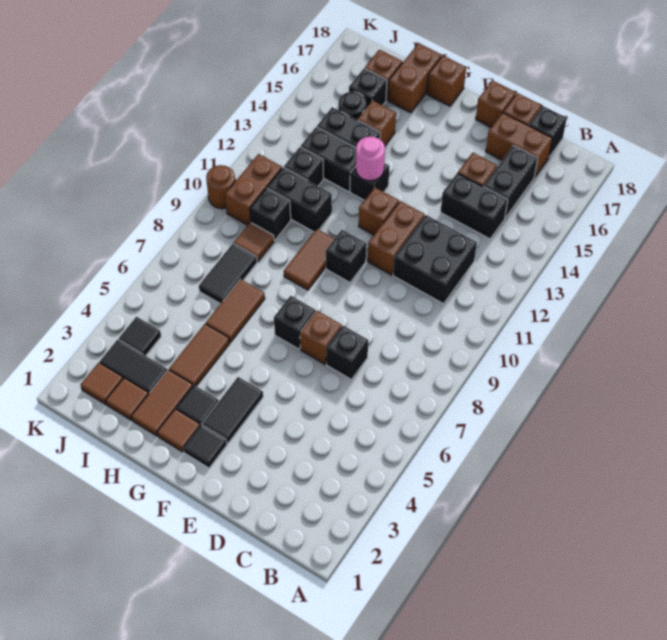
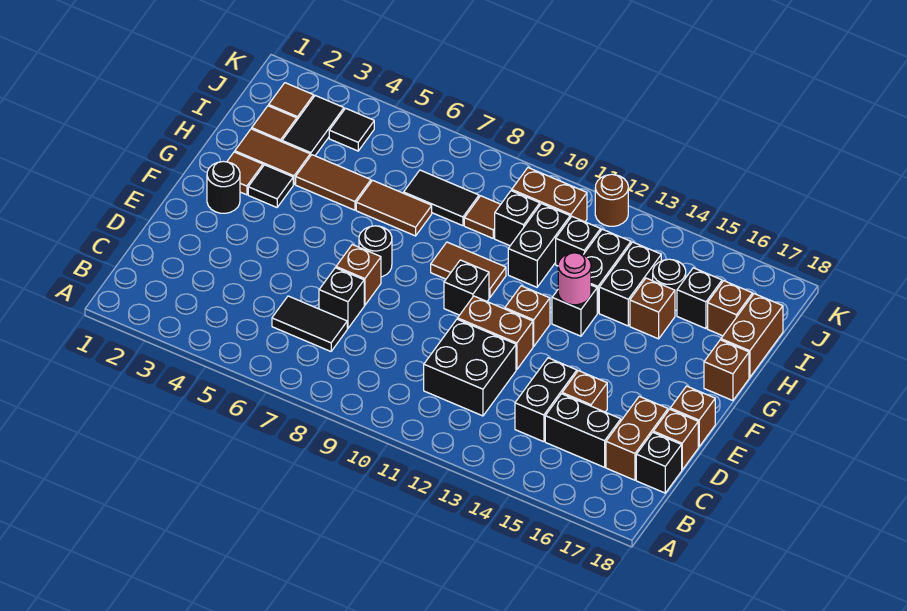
black 1x1 tile [183,425,227,468] -> black 1x1 round brick [207,161,240,213]
black 1x2 tile [202,377,263,443] -> black 1x2 tile moved to [272,296,347,351]
black 1x1 brick [274,296,315,349] -> black 1x1 round brick [359,226,392,277]
brown 1x2 brick [388,43,442,113] -> brown 1x2 brick turned to [721,294,783,377]
brown 1x1 round brick [206,165,235,209] -> brown 1x1 round brick moved to [595,174,628,226]

